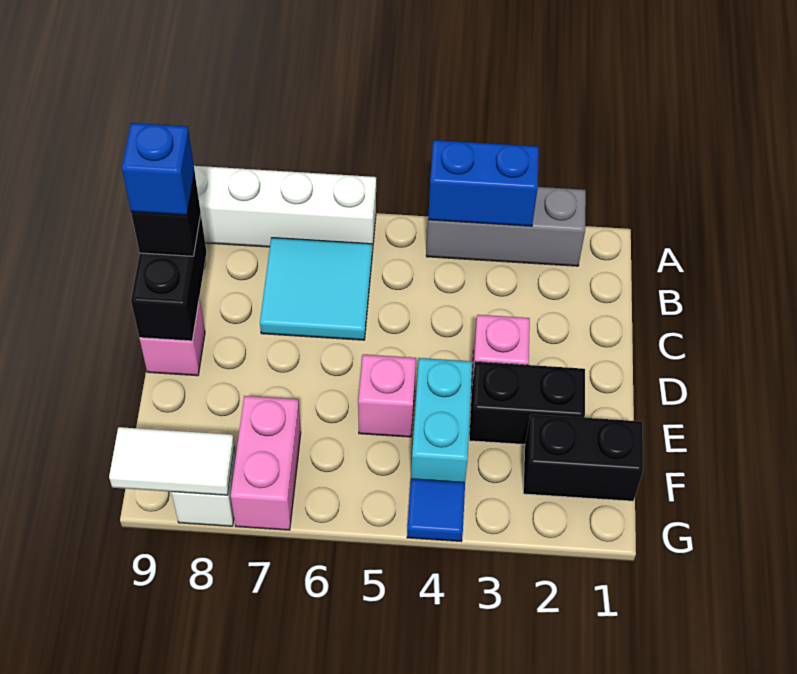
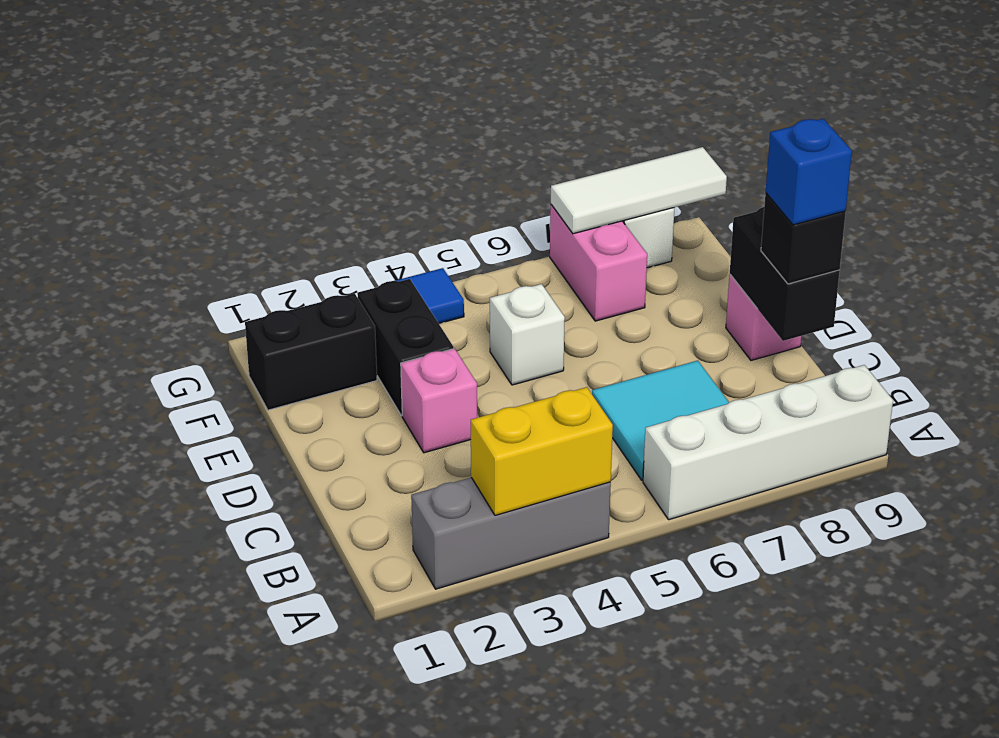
blue 1x2 brick [428,140,539,226] -> yellow 1x2 brick [471,387,613,515]
black 1x2 brick [469,362,585,444] -> black 1x2 brick turned to [357,279,454,416]
cyan 1x2 brick [411,358,472,482] -> none
pink 1x1 brick [358,355,416,437] -> white 1x1 brick [490,284,565,385]
white 1x2 tile [109,427,234,495] -> white 1x3 tile [551,147,727,234]

